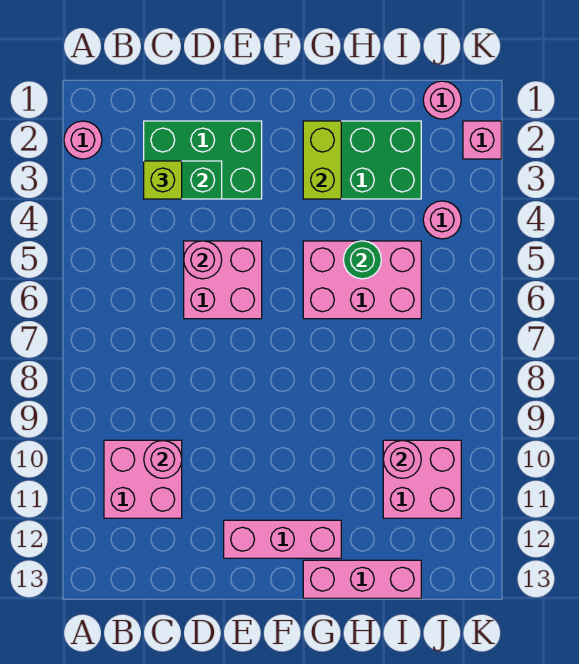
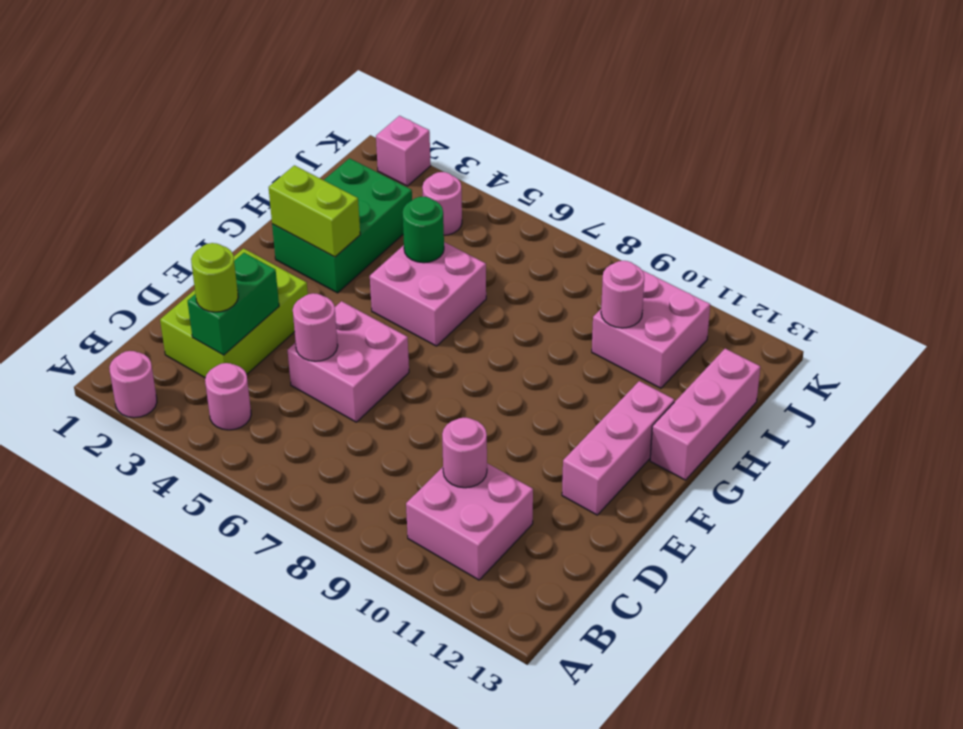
green 2x3 brick [144,121,262,199] -> lime 2x3 brick [160,248,308,378]
lime 1x1 brick [144,161,182,199] -> lime 1x1 round brick [191,243,238,312]
pink 2x3 brick [303,241,421,319] -> pink 2x2 brick [370,242,486,346]
pink 1x1 round brick [423,81,461,119] -> pink 1x1 round brick moved to [205,363,251,430]

